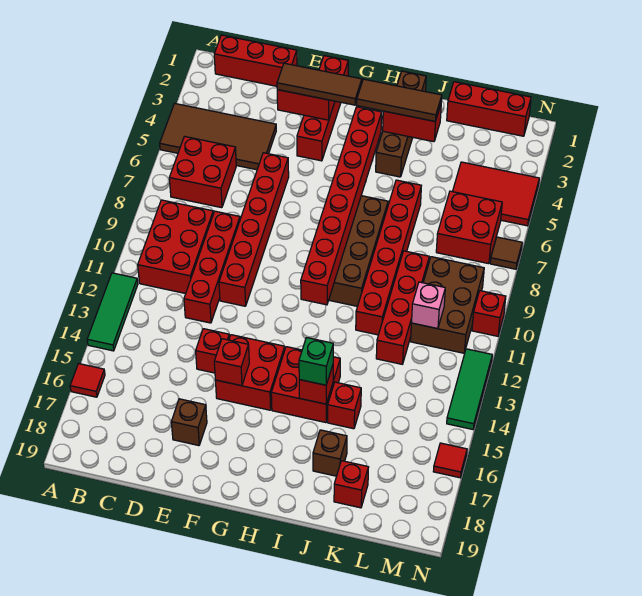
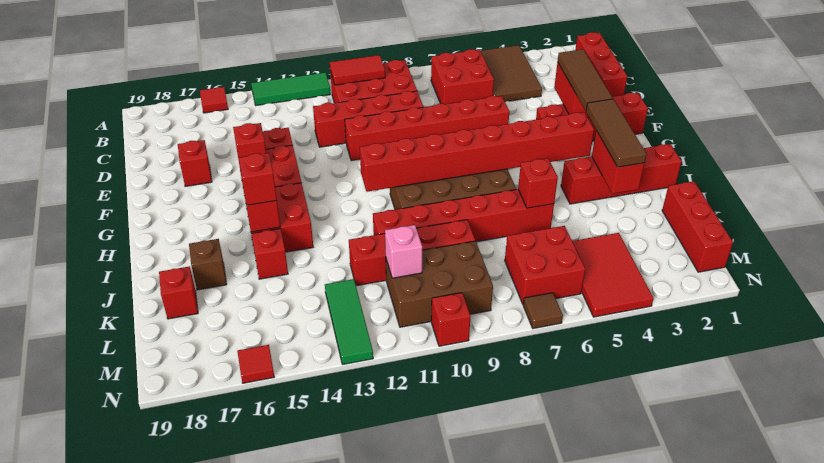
brown 2x4 tile [160,104,276,170] -> brown 2x3 tile [481,45,542,102]
none -> red 1x2 tile [330,55,385,85]
brown 1x1 brick [171,399,207,446] -> red 1x1 brick [178,140,212,186]
brown 1x4 brick [376,71,426,177] -> red 1x4 brick [561,144,682,204]
green 1x1 brick [299,338,333,385] -> red 1x1 brick [239,153,277,205]
none -> red 1x1 brick [518,158,558,208]
green 1x3 tile [447,349,492,429] -> green 1x3 tile turned to [325,279,373,364]

